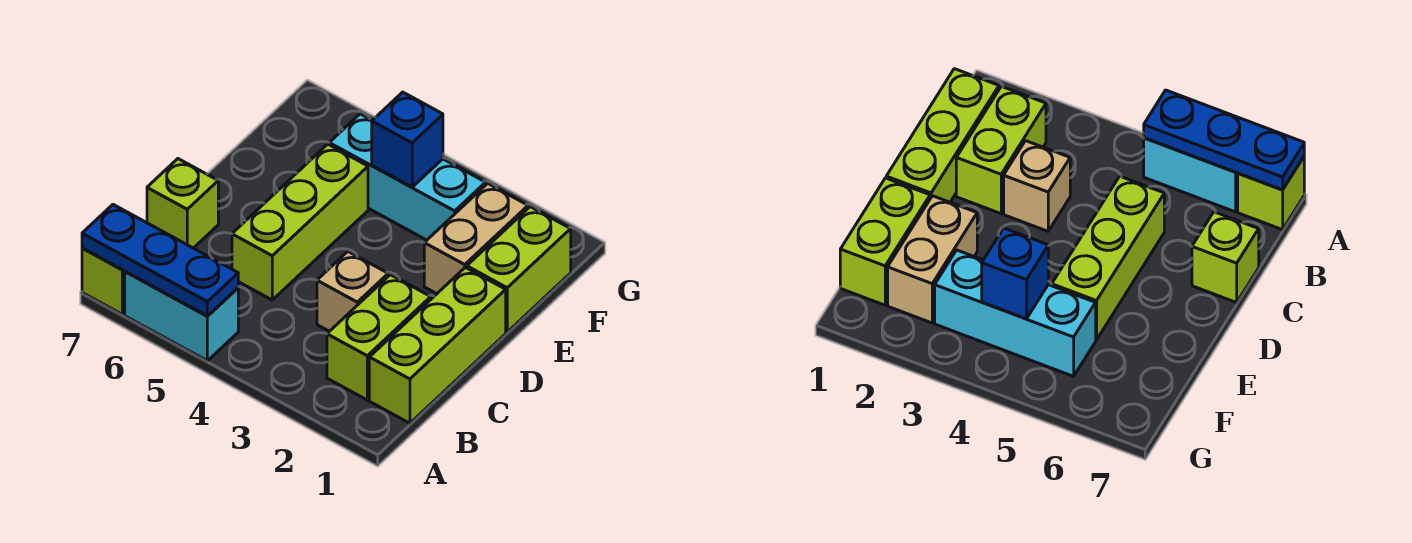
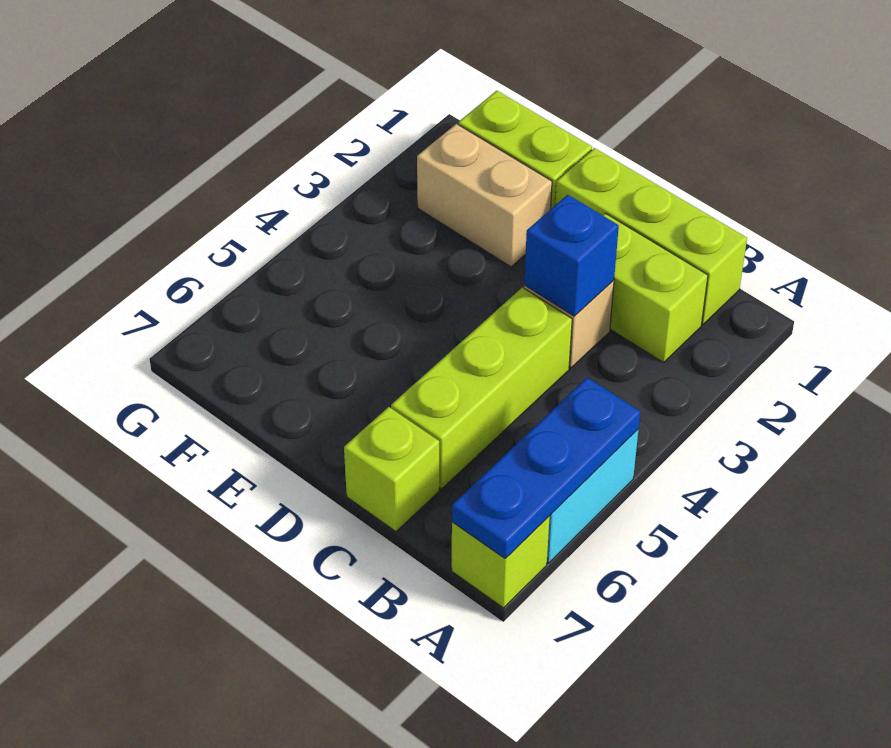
lime 1x3 brick [232,144,368,300] -> lime 1x3 brick turned to [391,287,572,489]
cyan 1x3 brick [329,114,486,240] -> none
blue 1x1 brick [372,92,443,187] -> blue 1x1 brick moved to [524,195,619,316]

